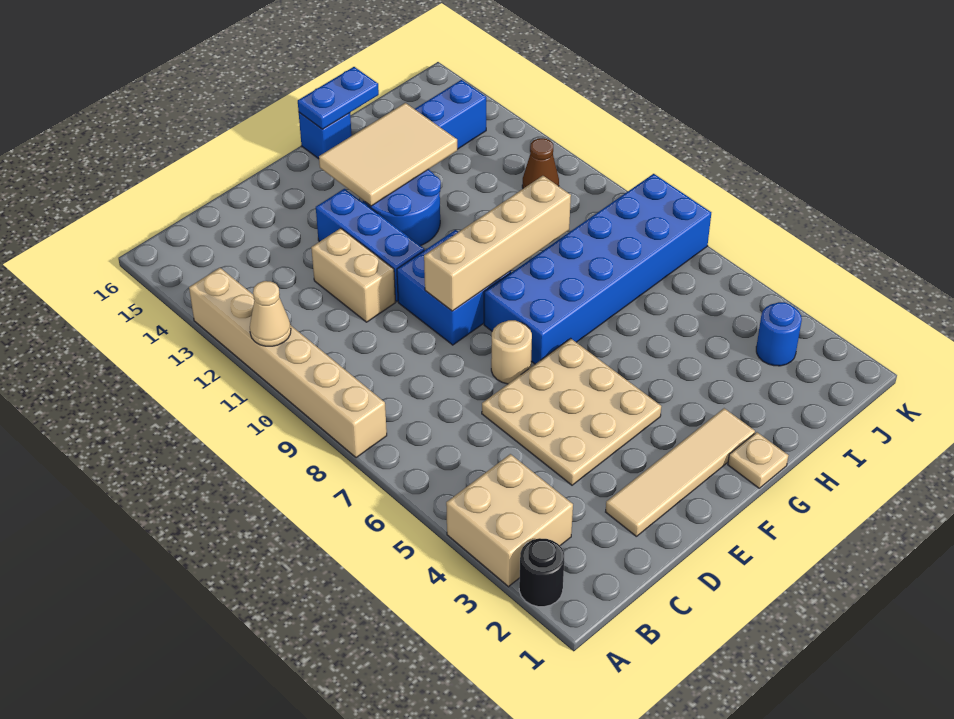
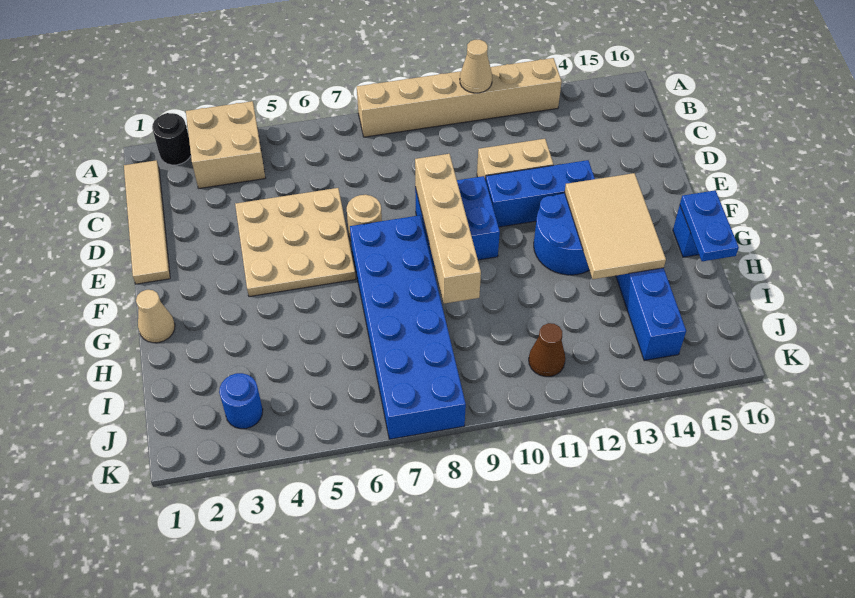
tan 1x4 tile [606,408,755,536] -> tan 1x4 tile moved to [124,160,170,284]
tan 1x1 plate [728,432,788,488] -> tan 1x1 cone [136,290,175,343]

